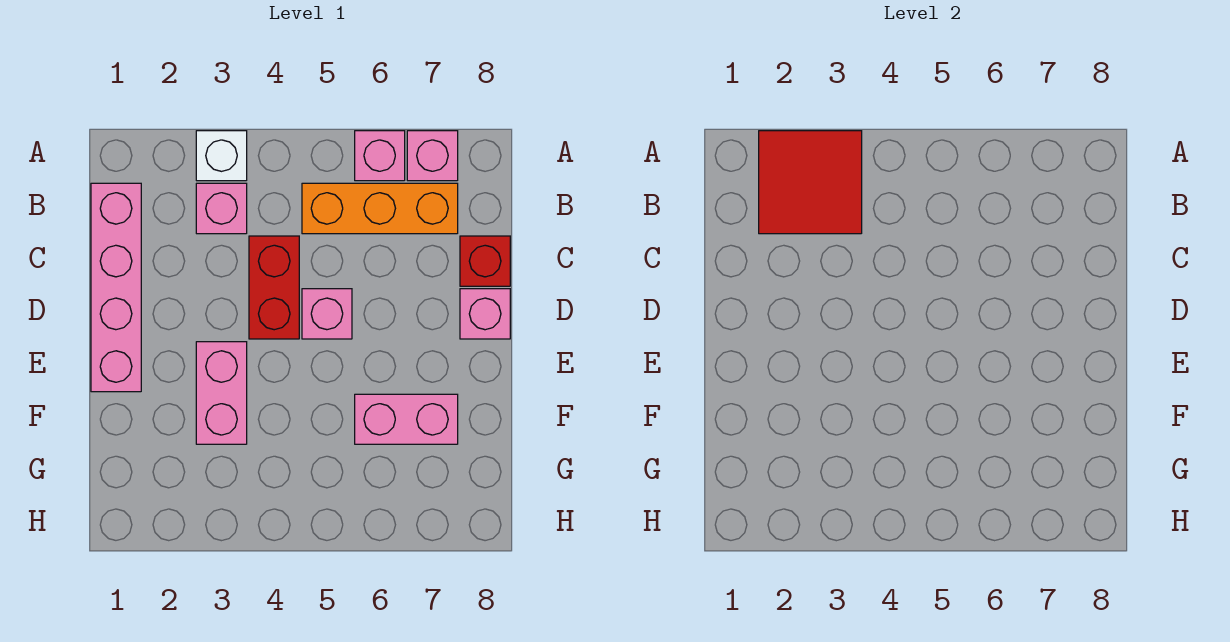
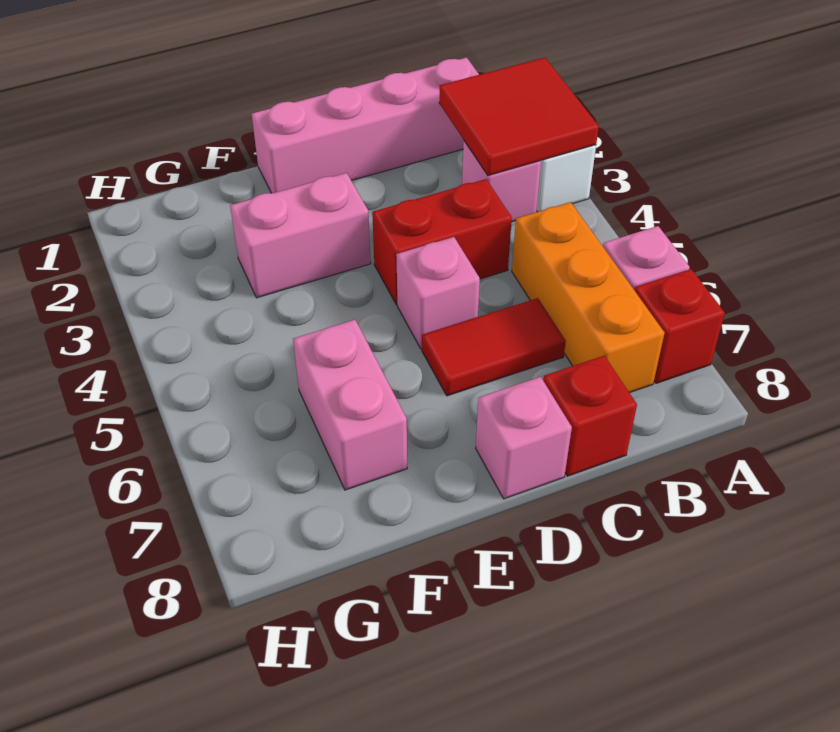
pink 1x1 brick [407,131,458,181] -> red 1x1 brick [635,269,725,383]
none -> red 1x2 tile [422,298,566,396]

